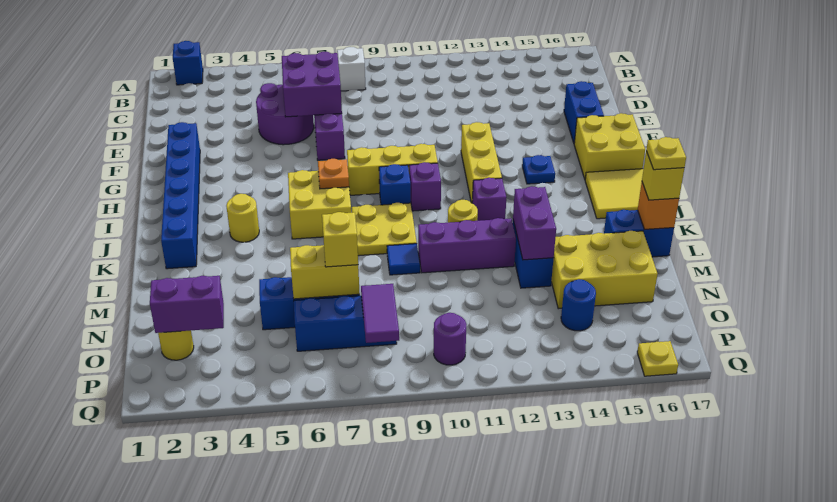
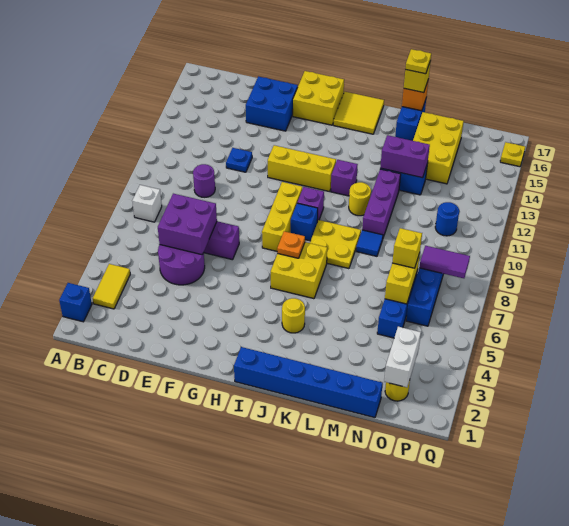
none -> yellow 1x2 tile [93,264,130,309]
blue 1x2 brick [564,81,604,143] -> blue 2x2 brick [246,77,298,131]
blue 1x6 brick [161,122,200,269] -> blue 1x6 brick moved to [234,347,383,418]
blue 1x1 plate [522,155,555,184] -> blue 1x1 plate moved to [226,148,252,172]
purple 1x2 brick [150,276,224,333] -> white 1x2 brick [384,327,421,387]
blue 1x1 round brick [561,279,596,331] -> blue 1x1 round brick moved to [435,202,459,236]
purple 1x1 round brick [434,313,466,365] -> purple 1x1 round brick moved to [193,164,215,197]

